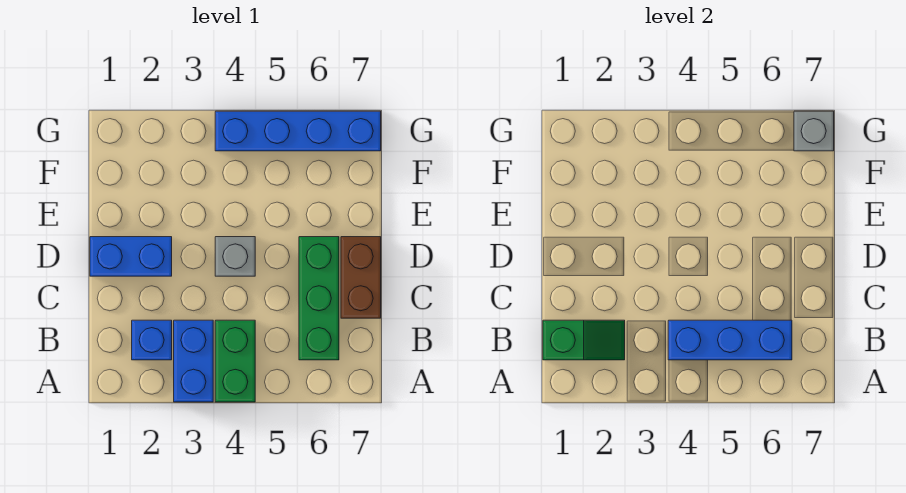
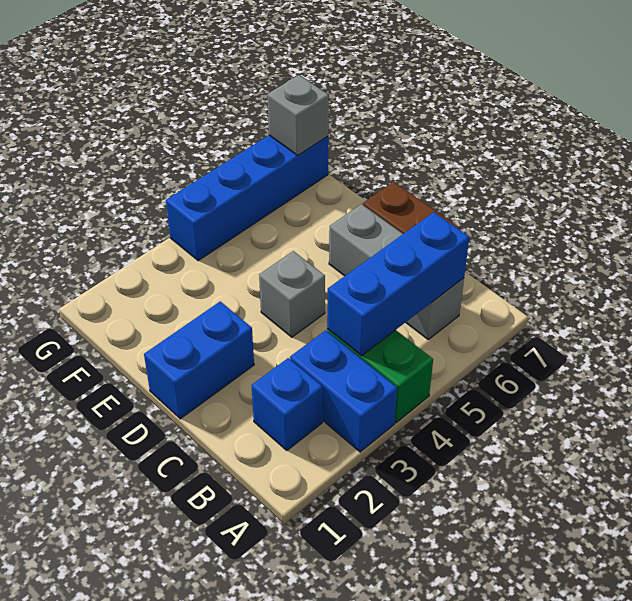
green 1x2 slope [543,320,625,360] -> none
green 1x3 brick [299,237,339,360] -> grey 1x3 brick [329,204,464,339]

